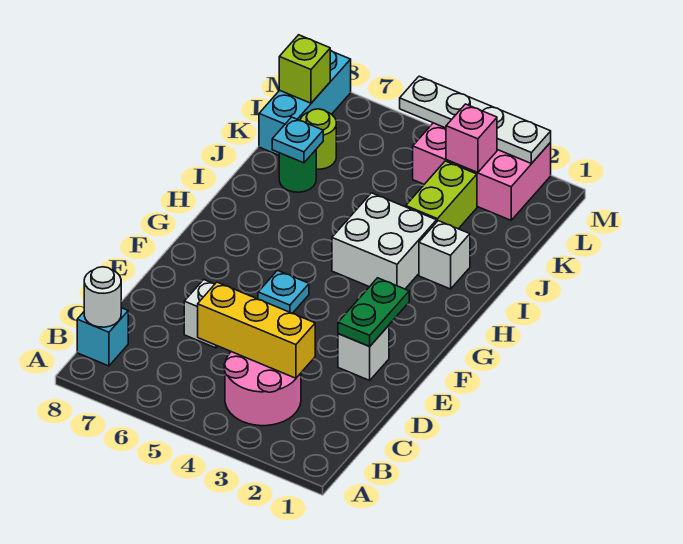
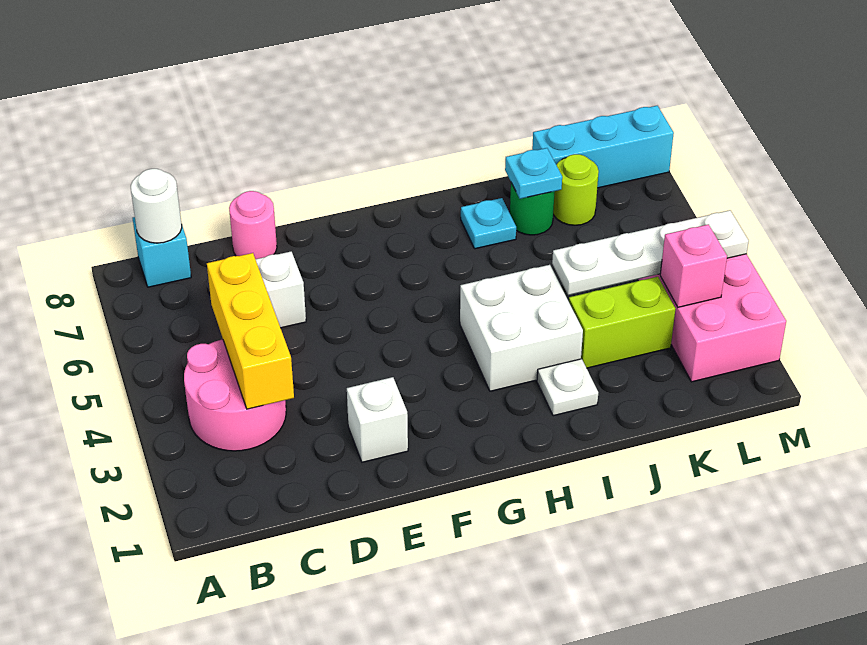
none -> pink 1x1 round brick [229,191,277,259]
green 1x2 plate [338,278,409,346] -> none
cyan 1x1 plate [258,270,309,313] -> cyan 1x1 plate moved to [461,198,516,249]
white 1x1 brick [419,221,470,289] -> white 1x1 plate [537,359,598,416]
lime 1x1 brick [279,35,330,103] -> none
white 1x4 plate [400,76,551,164] -> white 1x4 plate turned to [552,210,749,295]

